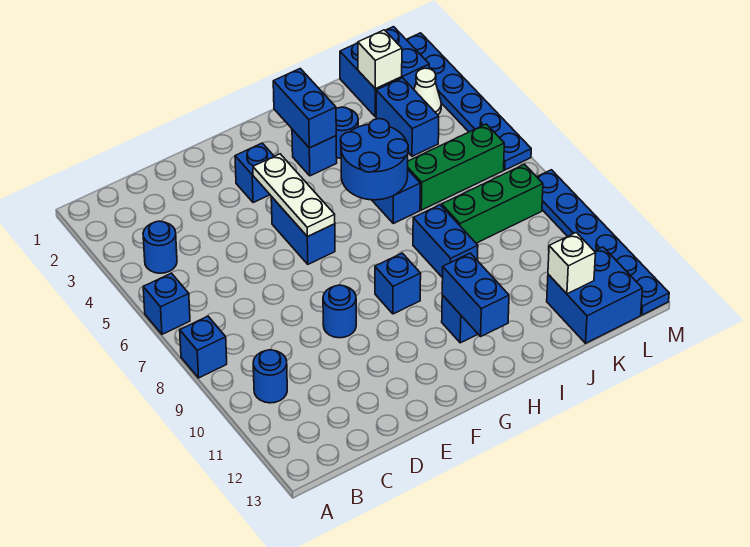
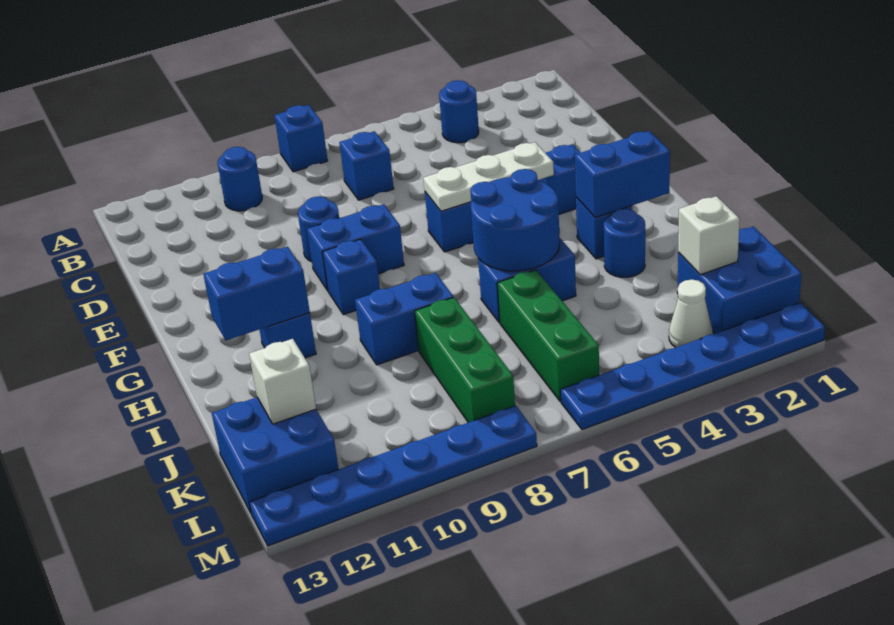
blue 1x1 brick [143,273,190,334] -> blue 1x1 brick moved to [339,131,394,200]
blue 1x2 brick [376,78,439,156] -> blue 1x2 brick moved to [307,204,404,291]

